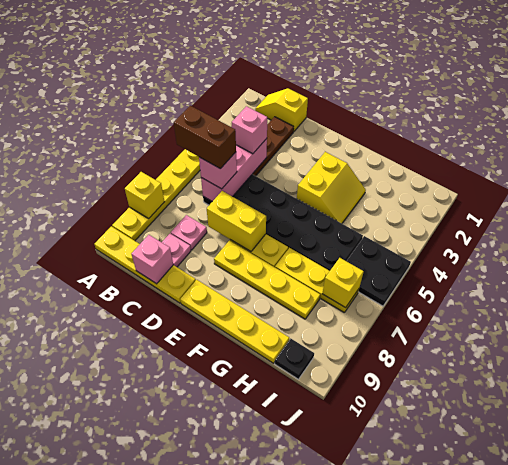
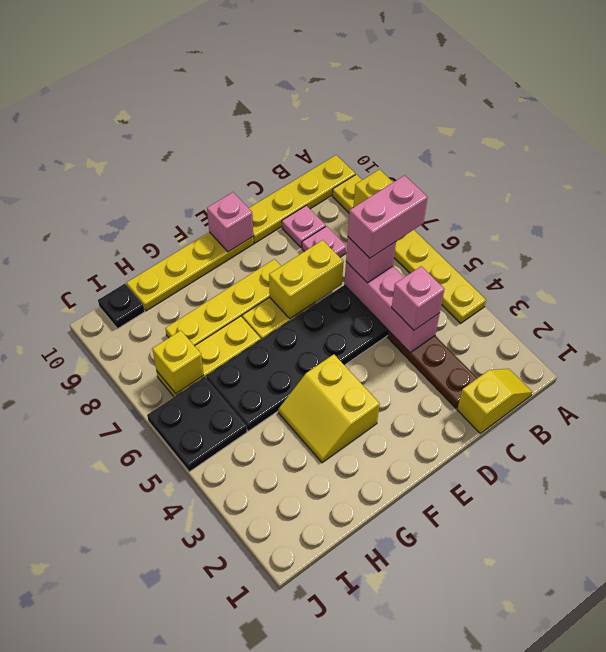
brown 1x2 brick [174,106,236,169] -> pink 1x2 brick [348,175,428,258]
pink 1x1 brick [131,235,173,284] -> pink 1x1 brick moved to [207,192,253,252]

